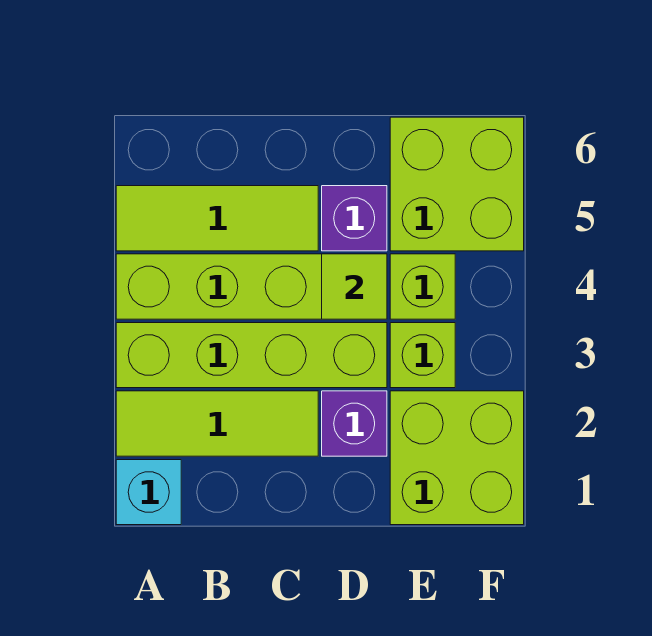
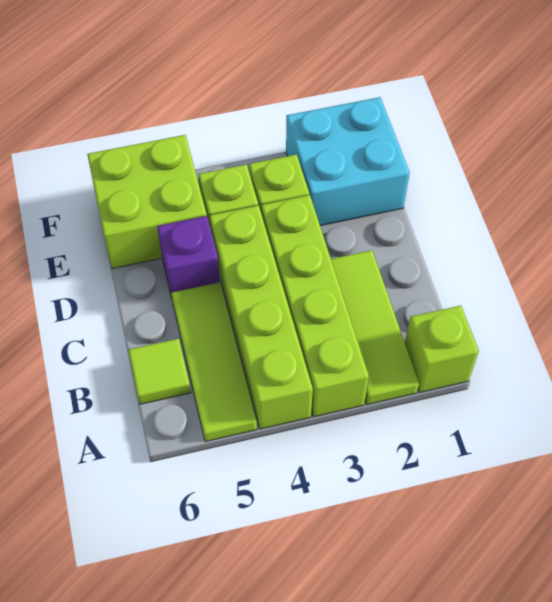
cyan 1x1 brick [116,460,181,525] -> lime 1x1 brick [405,306,479,393]
purple 1x1 brick [322,391,387,456] -> none
lime 1x1 tile [322,254,387,319] -> lime 1x1 tile moved to [128,339,191,404]
lime 2x2 brick [390,391,524,525] -> cyan 2x2 brick [286,97,410,226]

